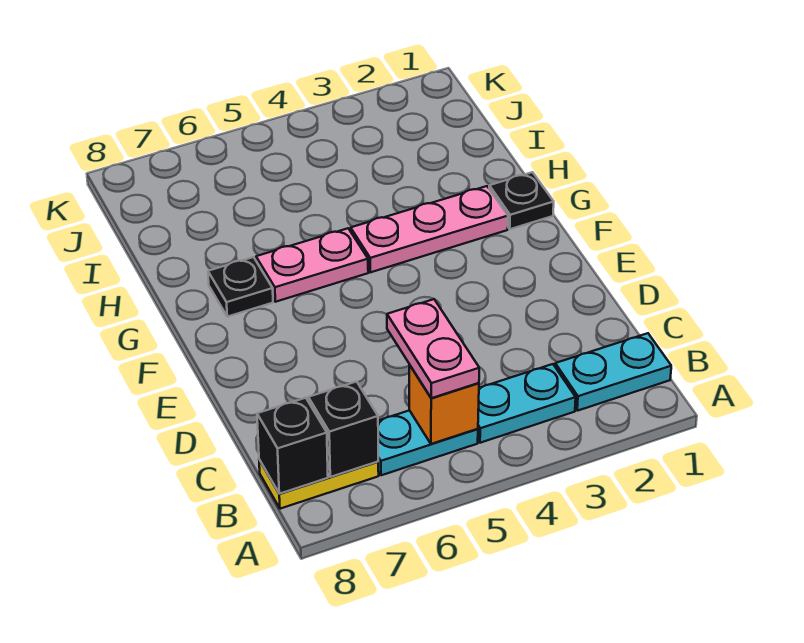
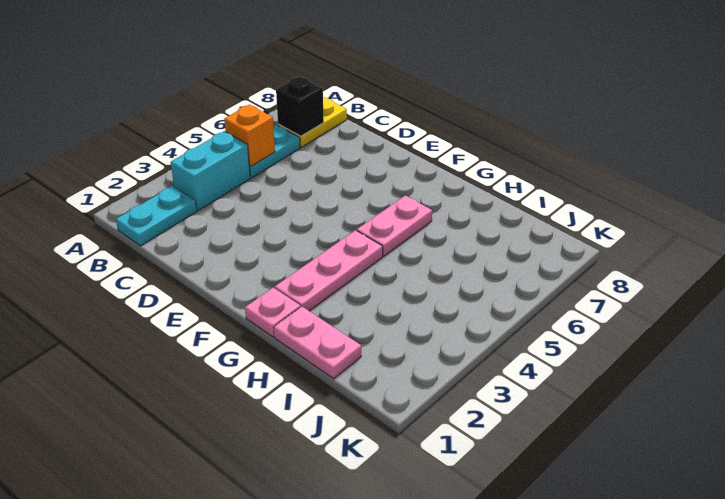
cyan 1x2 plate [478,364,576,443] -> cyan 1x2 brick [171,131,250,210]
pink 1x2 plate [387,299,479,398] -> pink 1x2 plate moved to [274,307,361,379]
black 1x1 brick [257,398,328,494] -> none
black 1x1 plate [489,172,554,229] -> pink 1x1 plate [245,288,301,337]
black 1x1 plate [208,257,273,317] -> none

